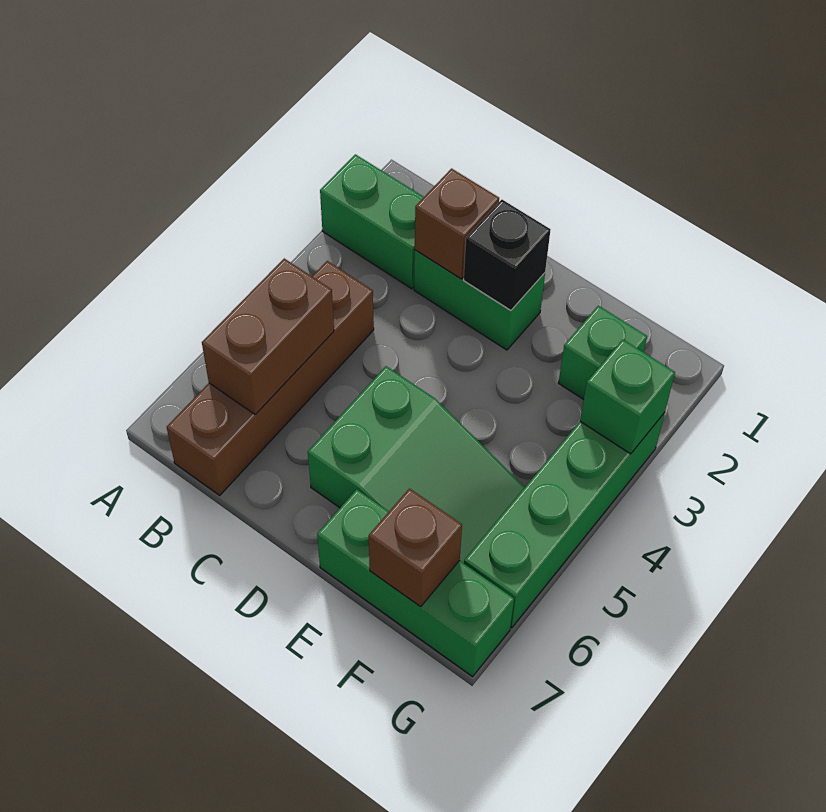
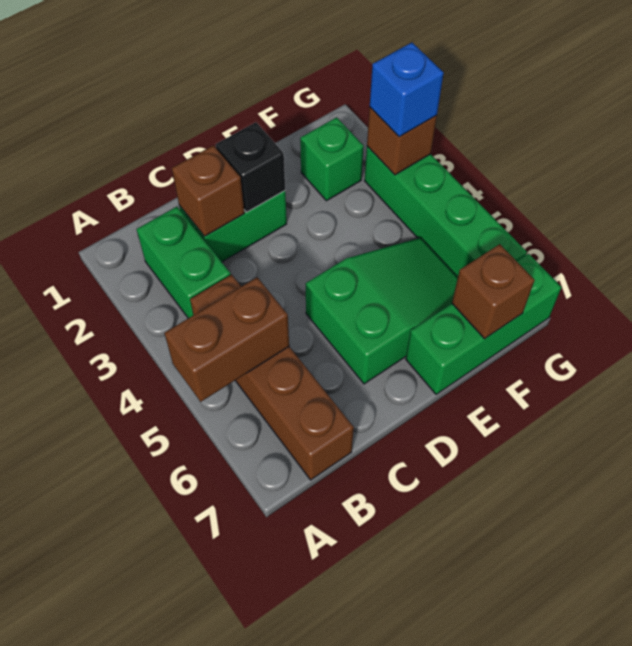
green 1x2 brick [320,154,424,289] -> green 1x2 brick turned to [136,207,230,318]
brown 1x2 brick [202,259,334,415] -> brown 1x2 brick turned to [165,277,289,402]
green 1x1 brick [580,339,675,454] -> brown 1x1 brick [367,107,437,175]
none -> blue 1x1 brick [370,43,444,137]

